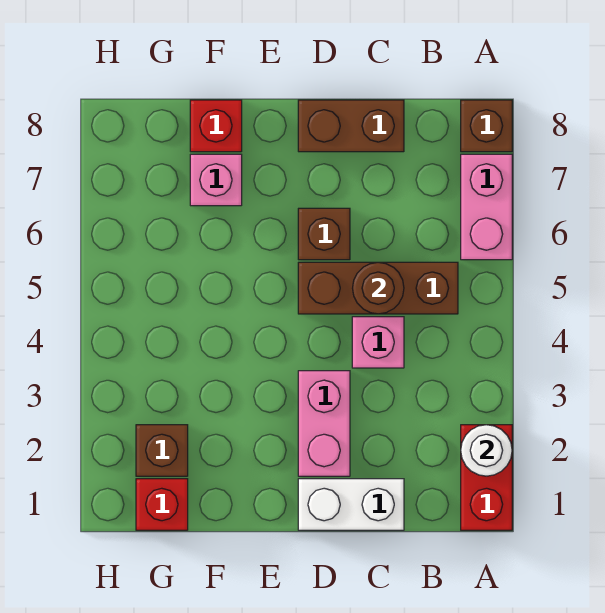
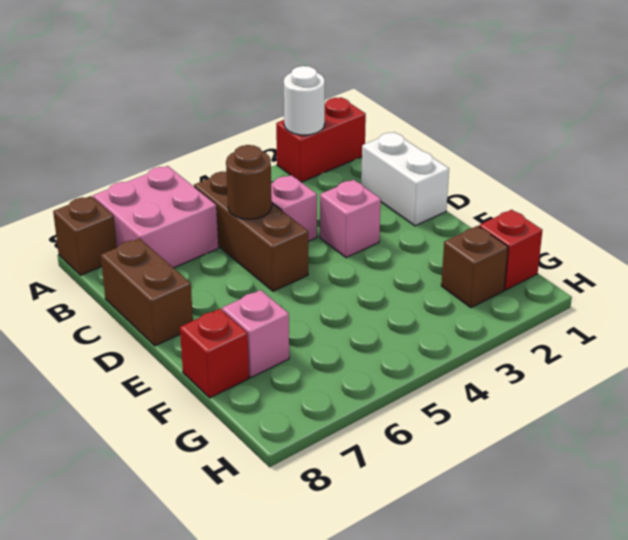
pink 1x2 brick [461,154,512,260] -> pink 2x2 brick [93,166,218,268]
pink 1x2 brick [298,371,350,476] -> pink 1x1 brick [320,180,381,258]
brown 1x1 brick [298,208,350,260] -> none

